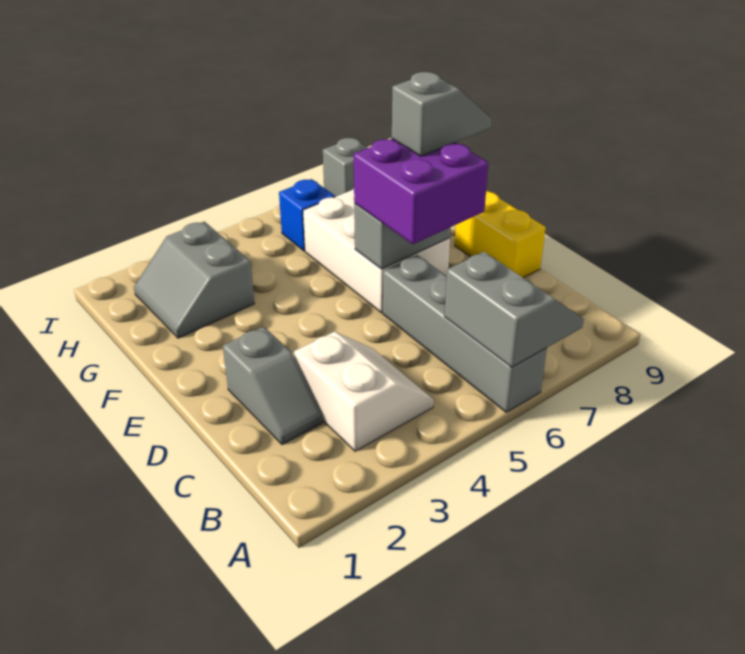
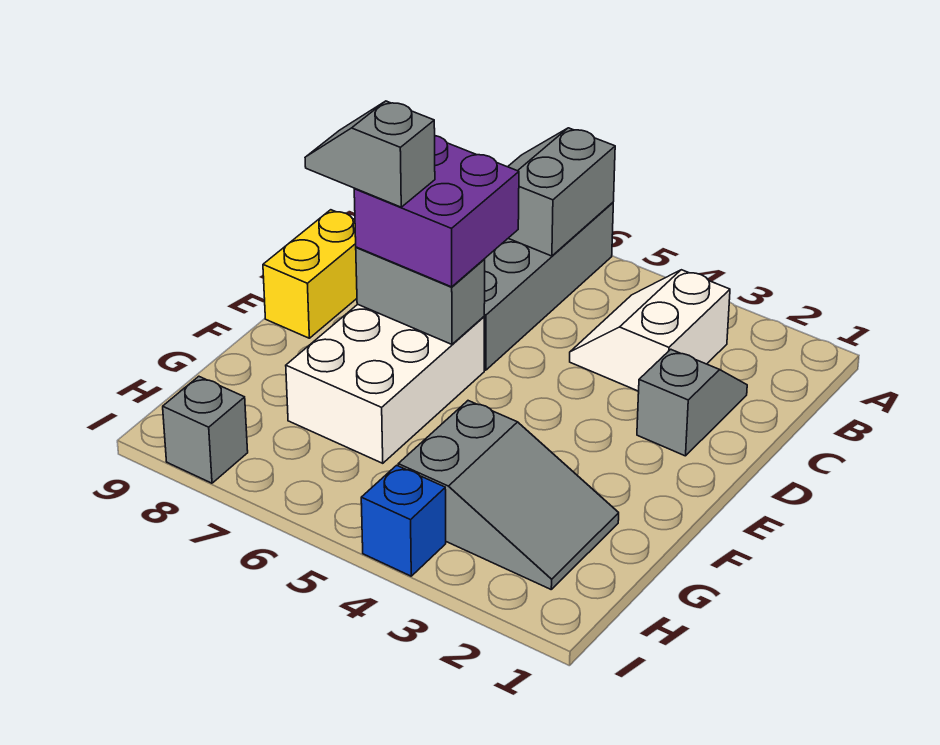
grey 2x2 slope [134,222,254,338] -> grey 2x3 slope [398,401,619,589]
blue 1x1 brick [279,179,335,251] -> blue 1x1 brick moved to [361,465,446,576]

